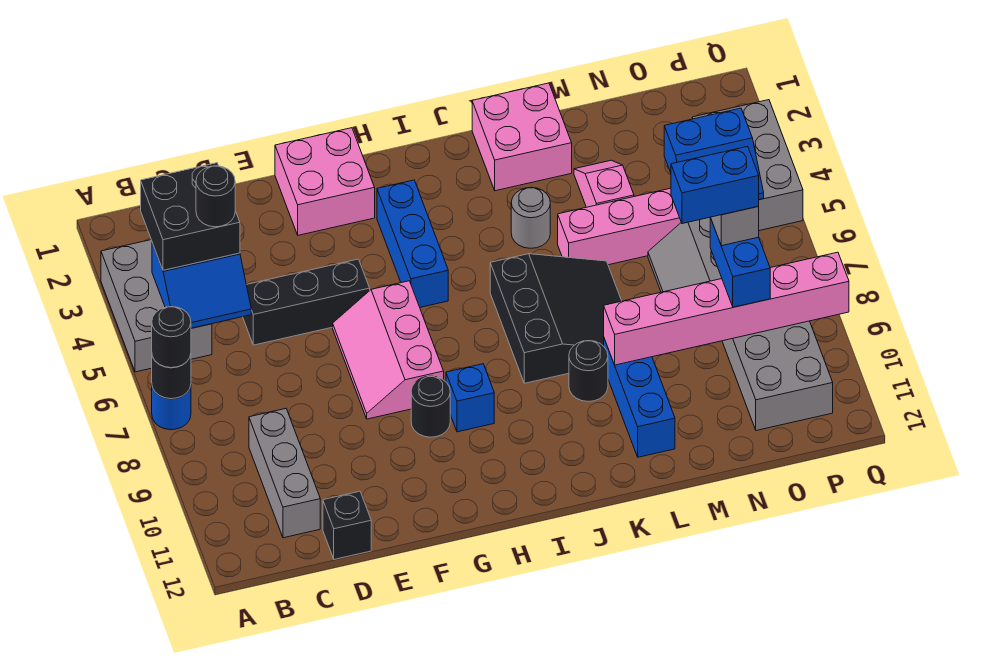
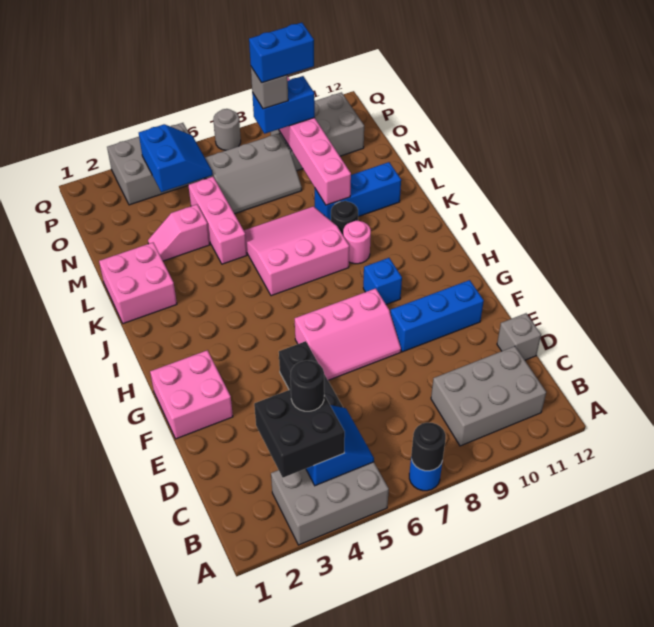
black 1x1 round brick [152,307,191,368] -> none
grey 1x3 brick [249,409,320,538] -> grey 2x3 brick [431,346,546,446]
black 1x1 brick [323,491,371,559] -> grey 1x1 brick [497,313,541,360]
black 1x1 round brick [411,376,450,437] -> none
blue 1x3 brick [377,180,448,307] -> blue 1x3 brick moved to [390,280,484,352]
black 3x3 slope [490,254,621,383] -> pink 3x3 slope [244,206,349,296]
none -> pink 1x1 round brick [343,221,371,264]
grey 1x1 round brick [511,187,550,248] -> grey 1x1 round brick moved to [213,109,241,150]
blue 1x2 brick [671,146,759,224] -> blue 1x2 brick turned to [249,23,314,83]

